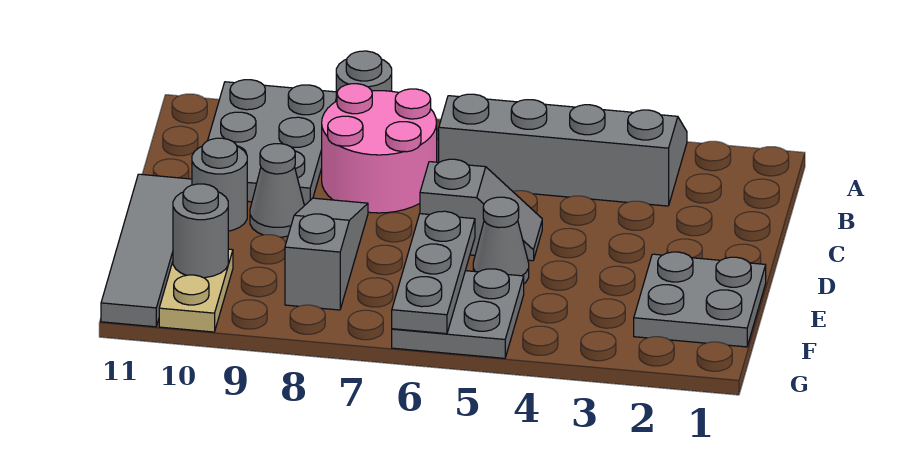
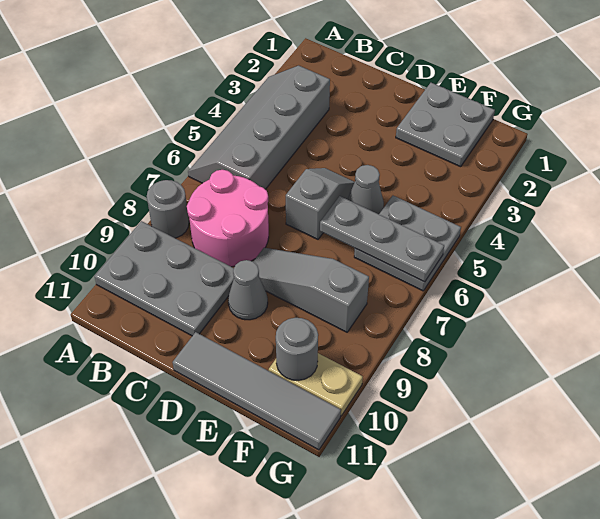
grey 1x1 round brick [192,138,247,231] -> none

